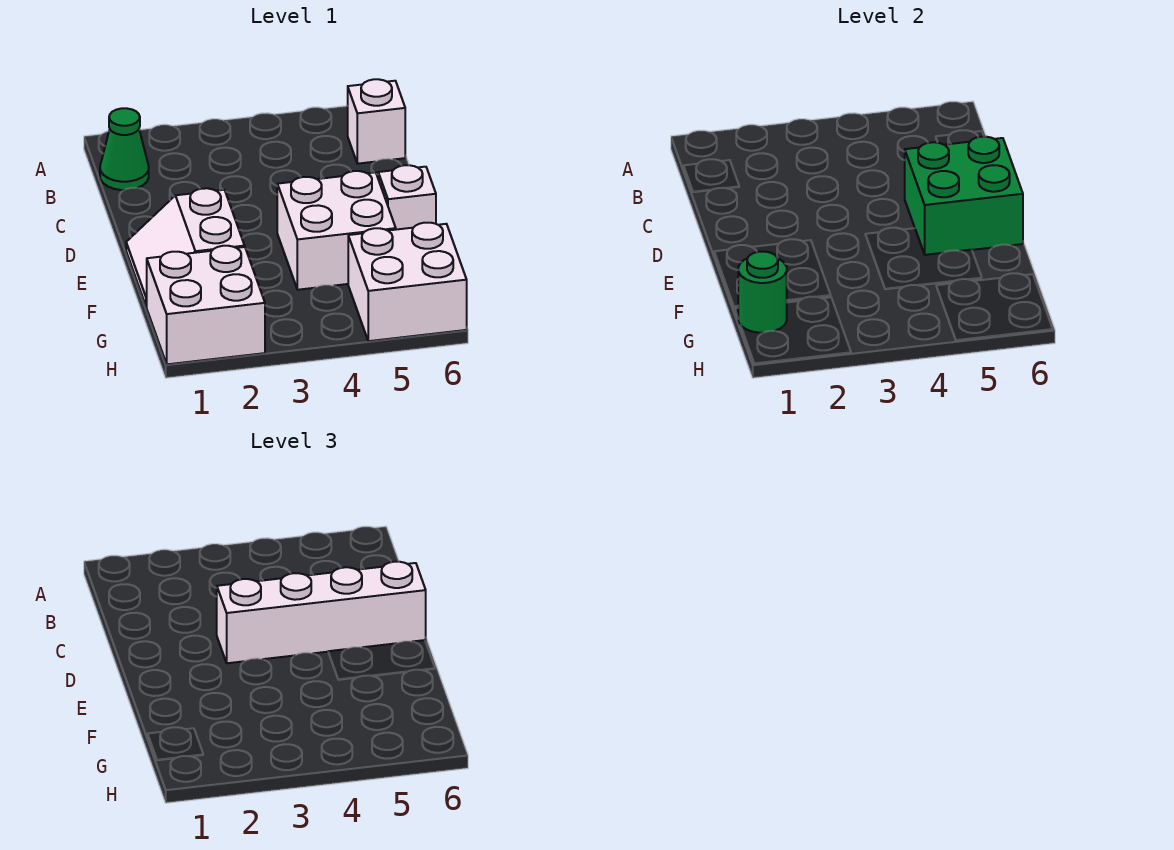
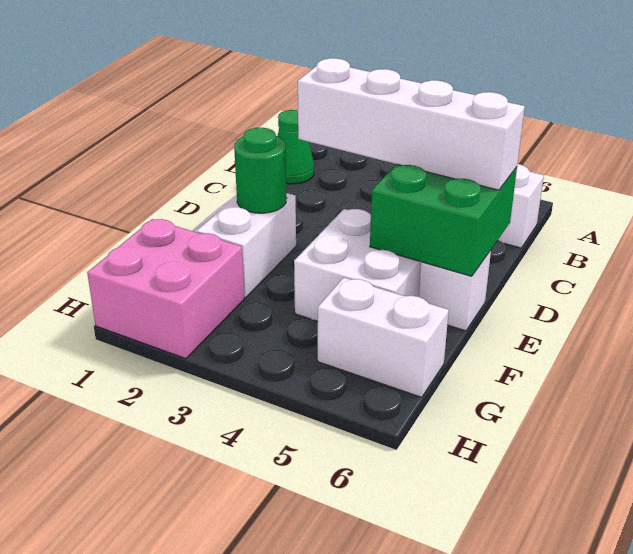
white 2x2 brick [147,246,265,364] -> pink 2x2 brick [87,219,244,359]
green 1x1 round brick [738,252,787,333] -> green 1x1 round brick moved to [234,128,287,213]
white 2x2 brick [348,223,467,341] -> white 1x2 brick [318,278,449,397]

